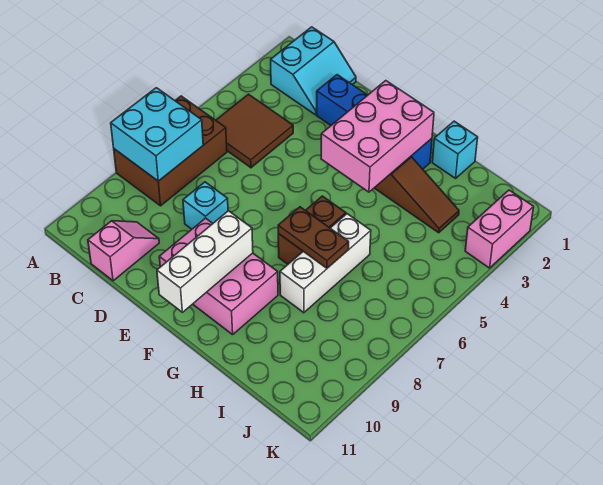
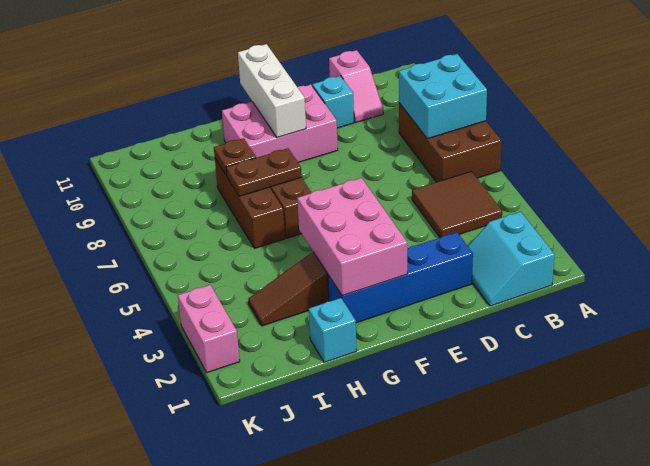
cyan 1x1 brick [183,182,228,229] -> cyan 1x1 brick moved to [312,76,354,128]
white 1x3 brick [280,214,371,313] -> brown 1x3 brick [215,159,285,248]
none -> brown 1x1 plate [214,138,256,176]

